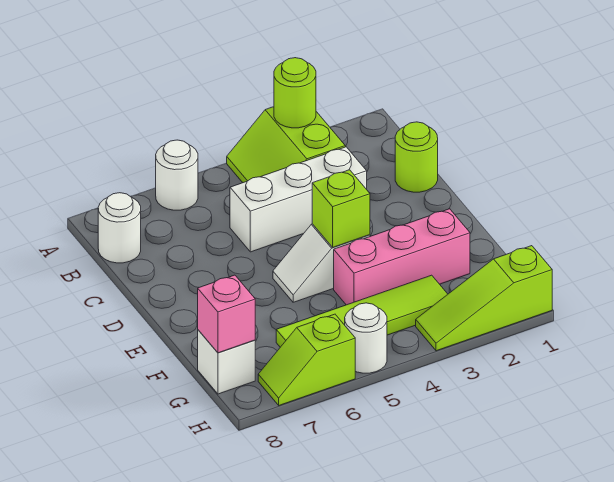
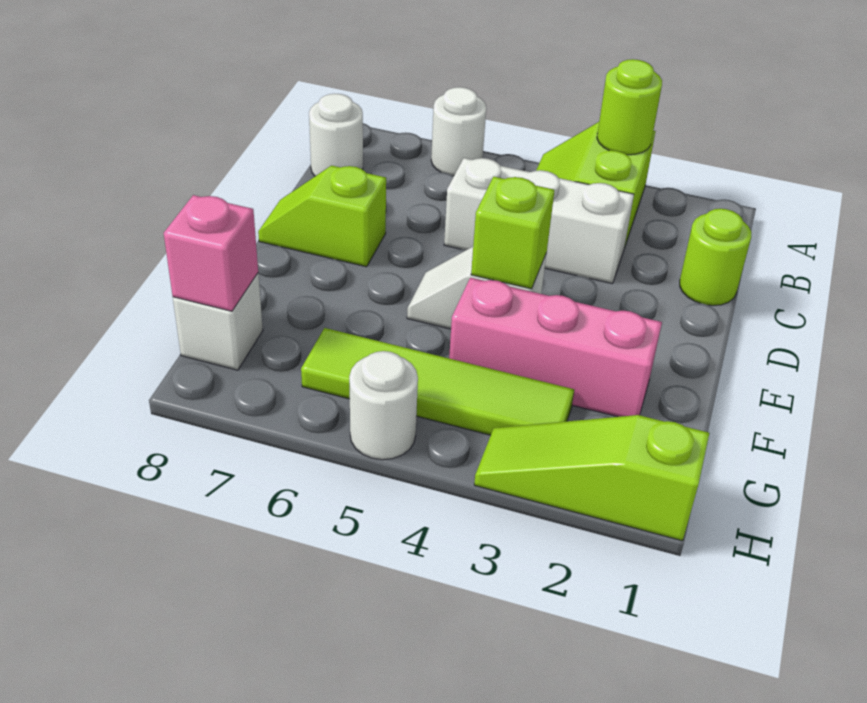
lime 1x2 slope [258,314,355,405] -> lime 1x2 slope moved to [258,166,386,267]

